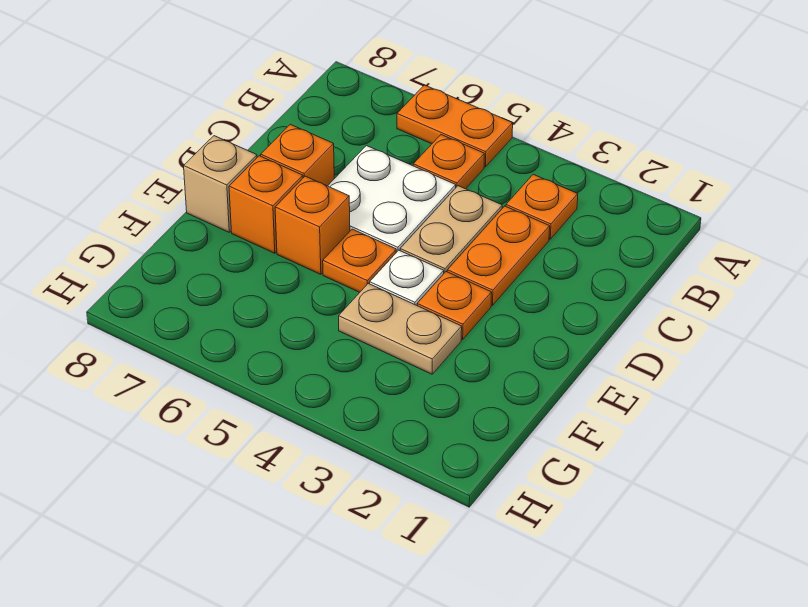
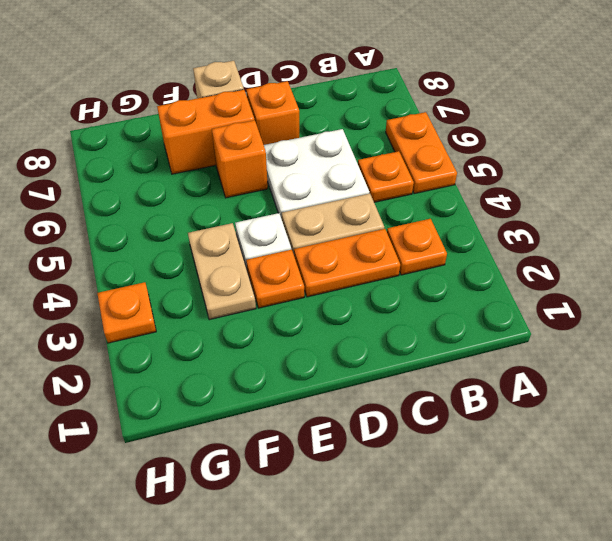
orange 1x1 plate [323,229,396,292] -> orange 1x1 plate moved to [97,282,156,343]
orange 1x1 brick [229,156,303,253] -> orange 1x2 brick [157,90,254,174]

